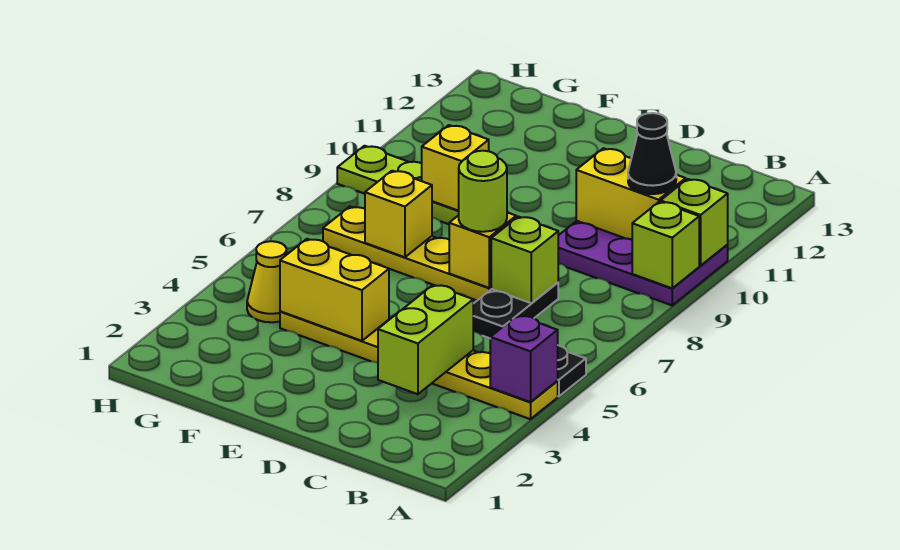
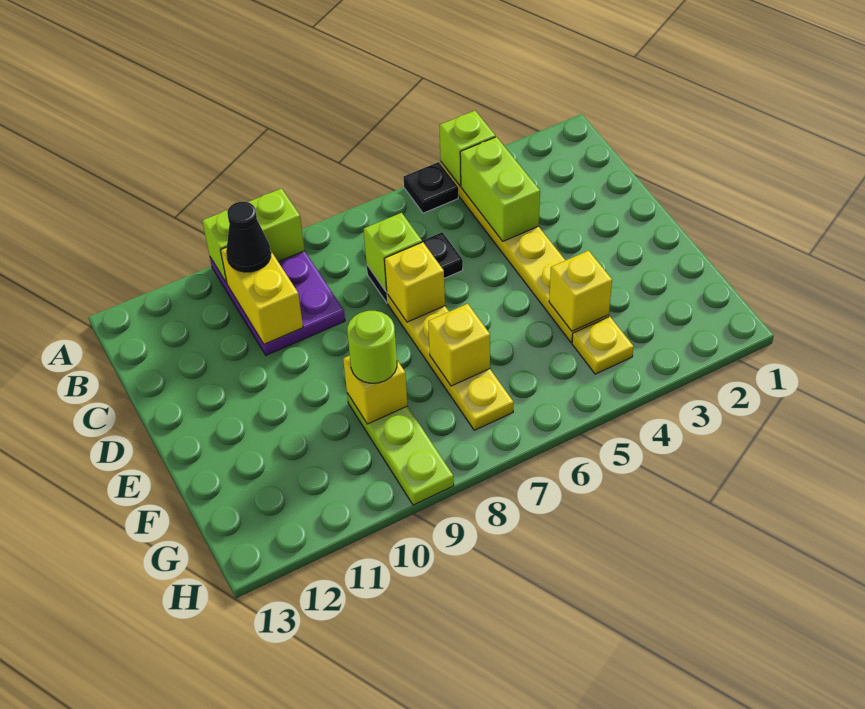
purple 1x1 brick [490,315,558,402] -> lime 1x1 brick [439,111,495,186]
lime 1x2 brick [378,285,473,394] -> lime 1x2 brick turned to [460,137,540,241]
lime 1x1 round brick [459,151,507,232] -> lime 1x1 round brick moved to [347,311,397,383]
yellow 1x2 brick [280,239,389,341] -> yellow 1x1 brick [549,251,612,331]
yellow 1x1 cone [247,241,286,322] -> yellow 1x1 plate [572,317,634,374]

